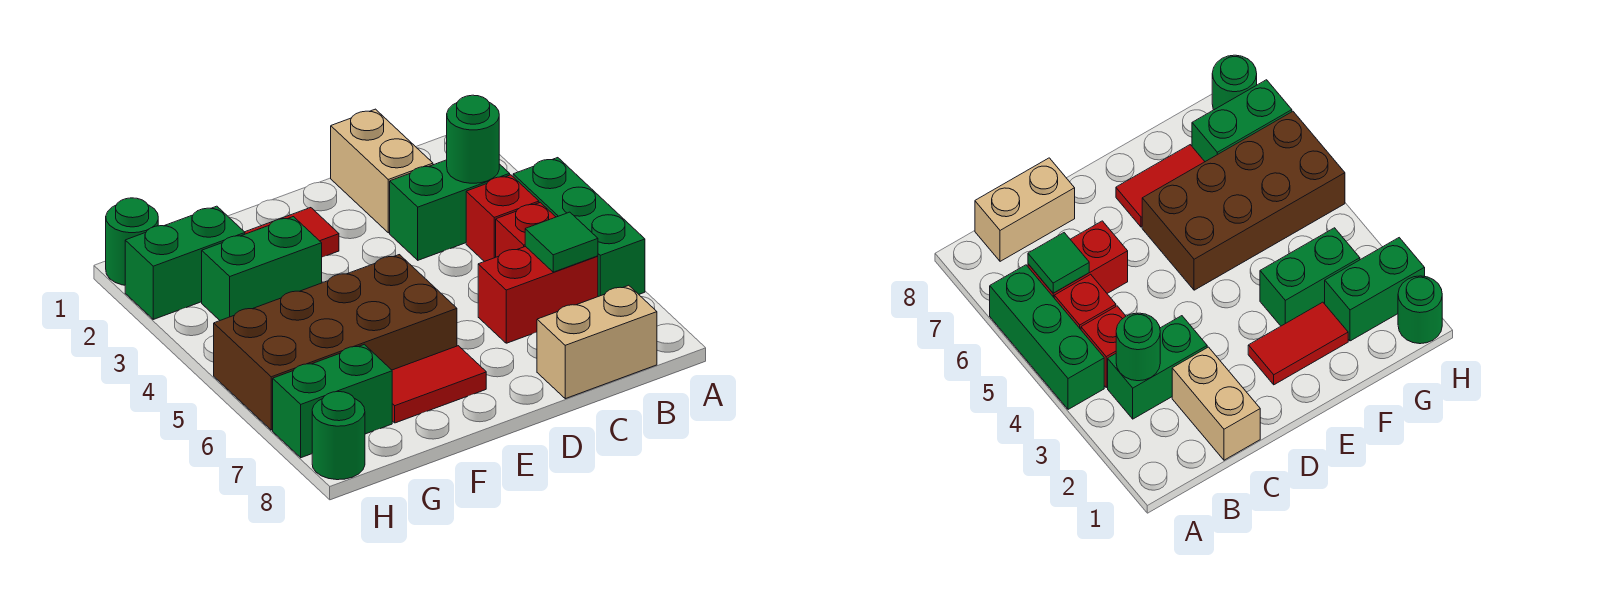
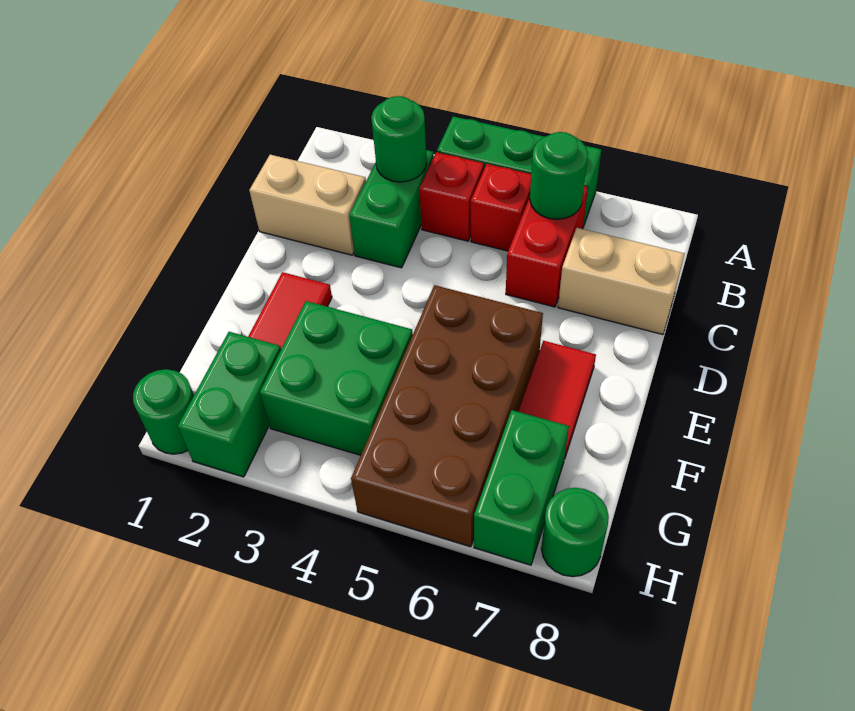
green 1x1 tile [525,212,598,272] -> green 1x1 round brick [530,132,588,219]
tan 1x2 brick [537,285,657,399] -> tan 1x2 brick turned to [558,228,684,334]
green 1x2 brick [202,217,322,320] -> green 2x2 brick [260,301,413,455]

